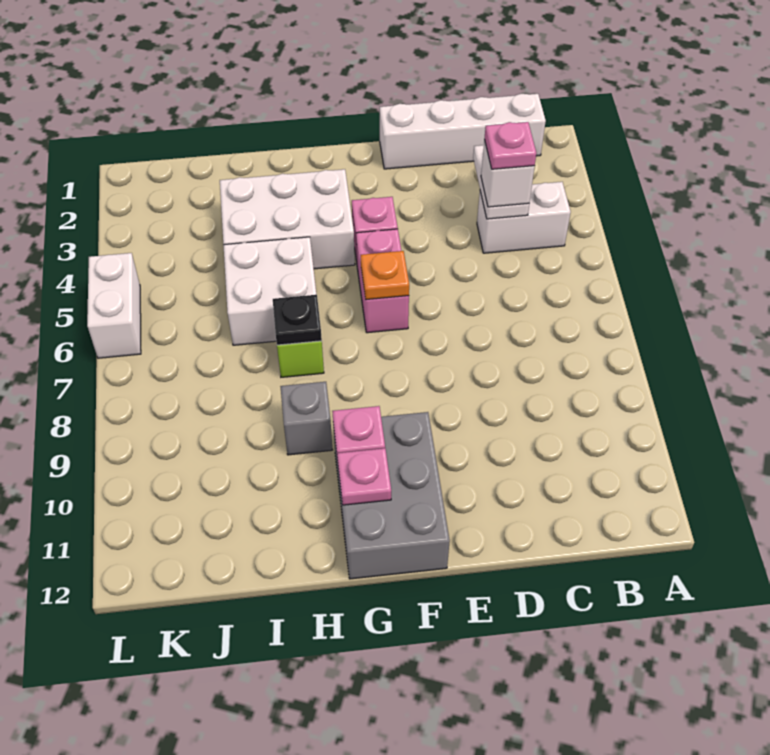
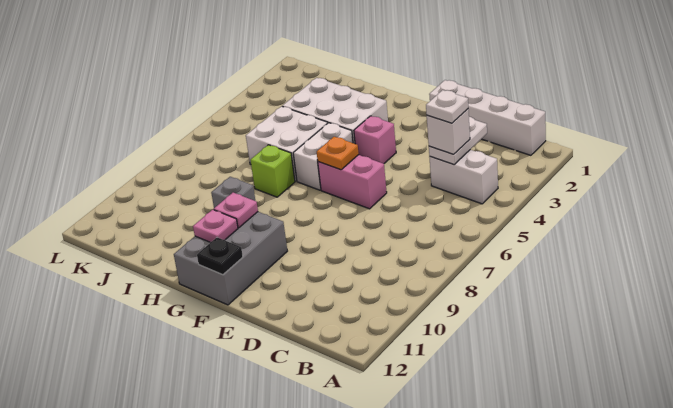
pink 1x1 plate [485,122,536,169] -> white 1x1 plate [426,90,468,123]
pink 1x2 brick [356,229,409,333] -> pink 1x2 brick turned to [318,155,387,209]
black 1x1 plate [273,295,322,345] -> black 1x1 plate moved to [197,237,243,275]
white 1x2 brick [87,253,141,358] -> white 1x2 brick moved to [293,123,353,190]

